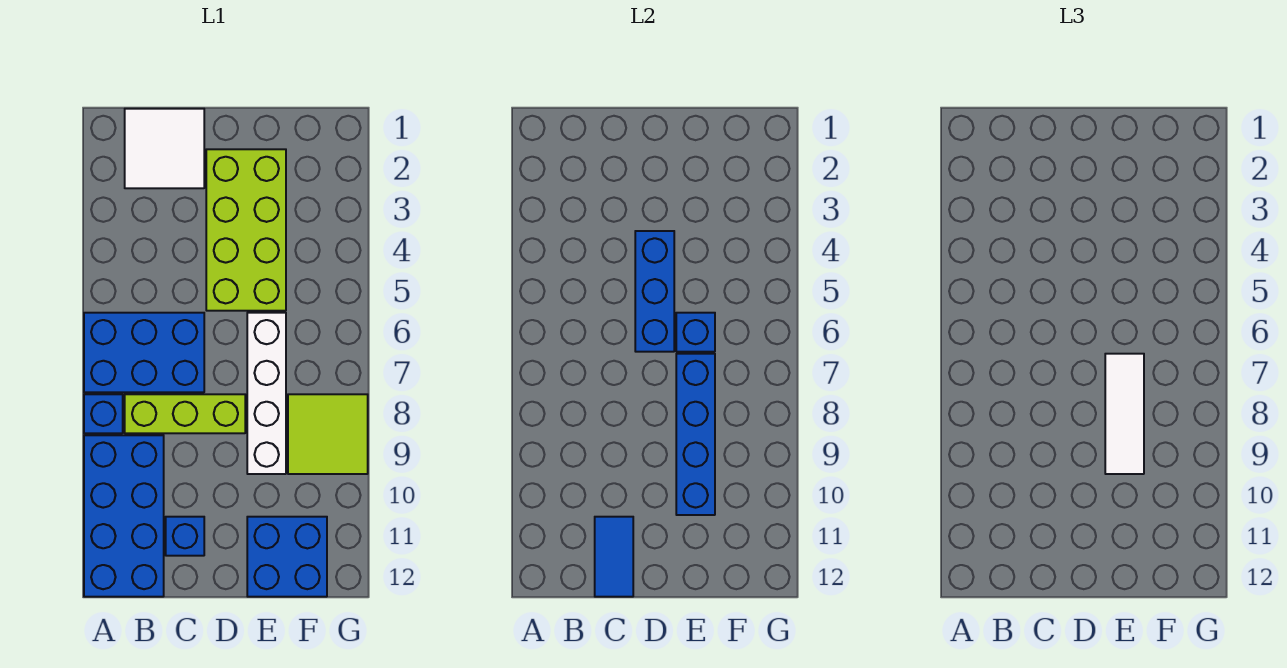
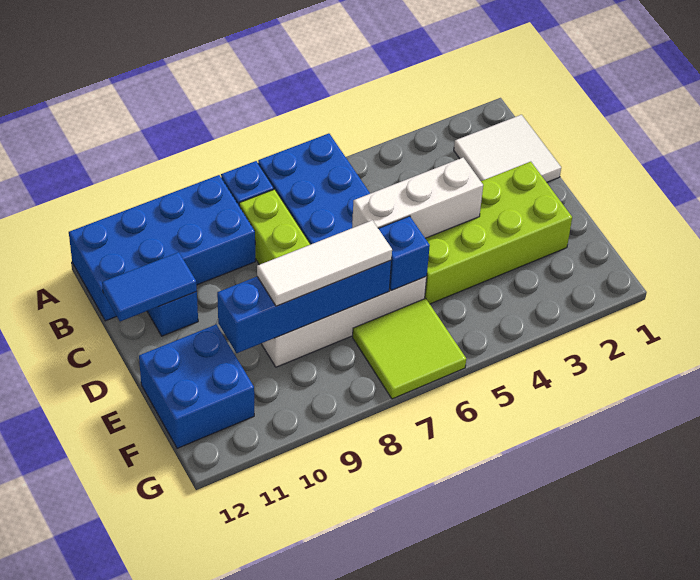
blue 1x3 brick [635,231,674,352] -> white 1x3 brick [352,158,483,238]
lime 2x2 tile [288,394,368,474] -> lime 2x2 tile moved to [353,298,466,399]

